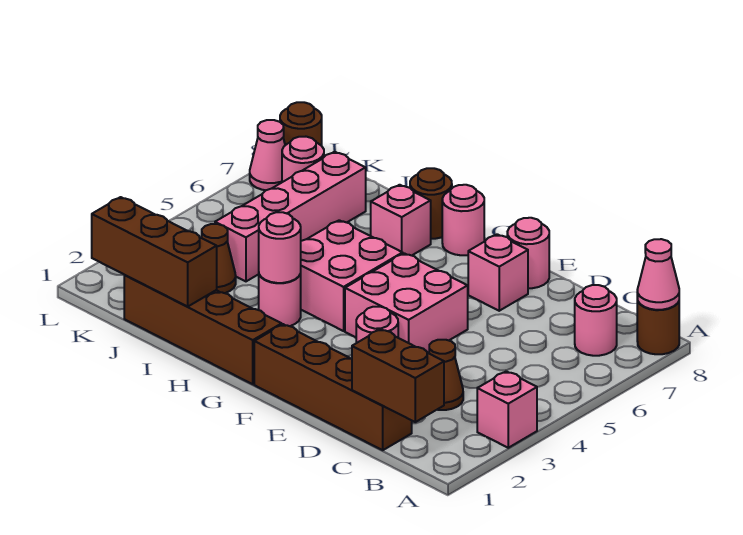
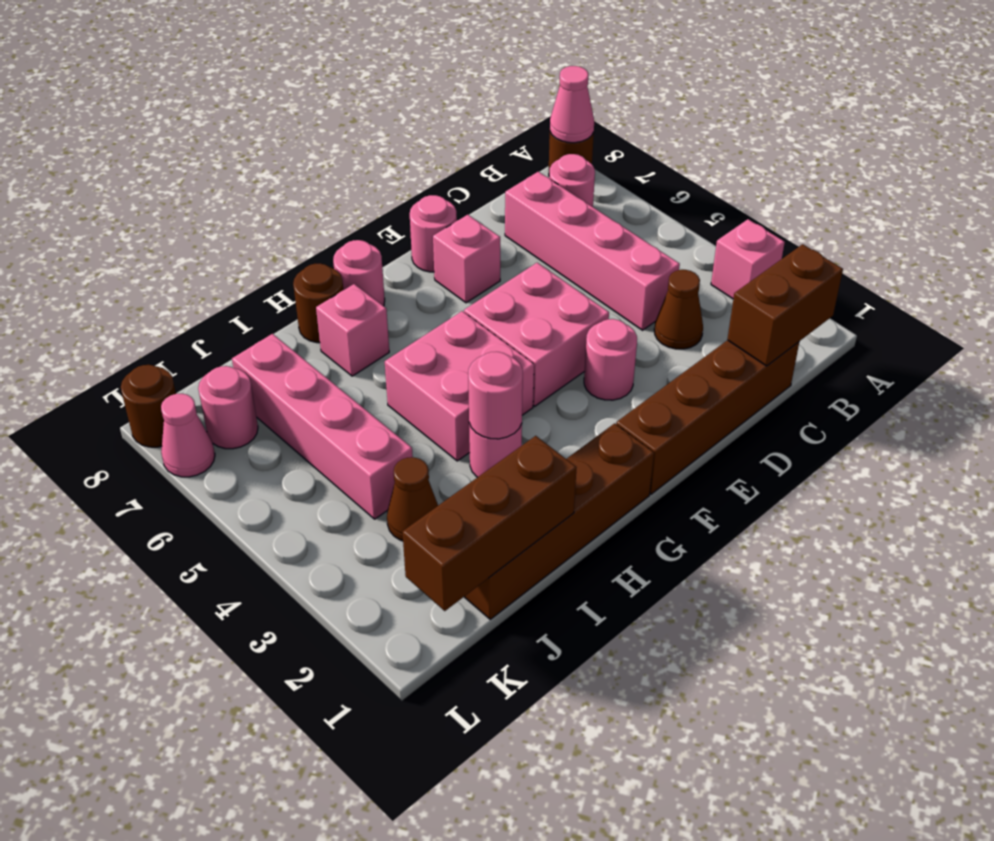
none -> pink 1x4 brick [505,172,680,330]

